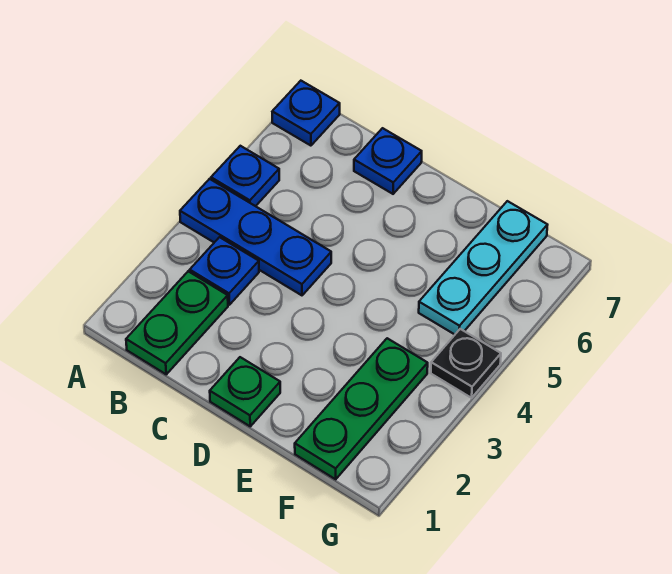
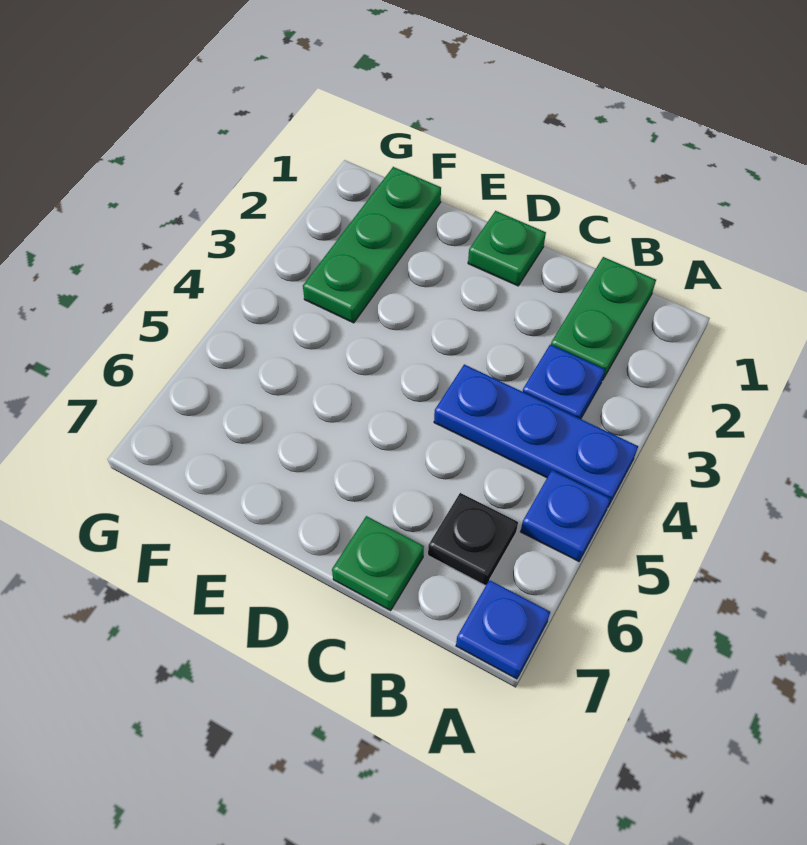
blue 1x1 plate [354,128,422,194] -> green 1x1 plate [332,516,424,610]
cyan 1x3 plate [419,201,547,334] -> none
black 1x1 plate [431,329,501,398] -> black 1x1 plate moved to [428,493,518,586]

